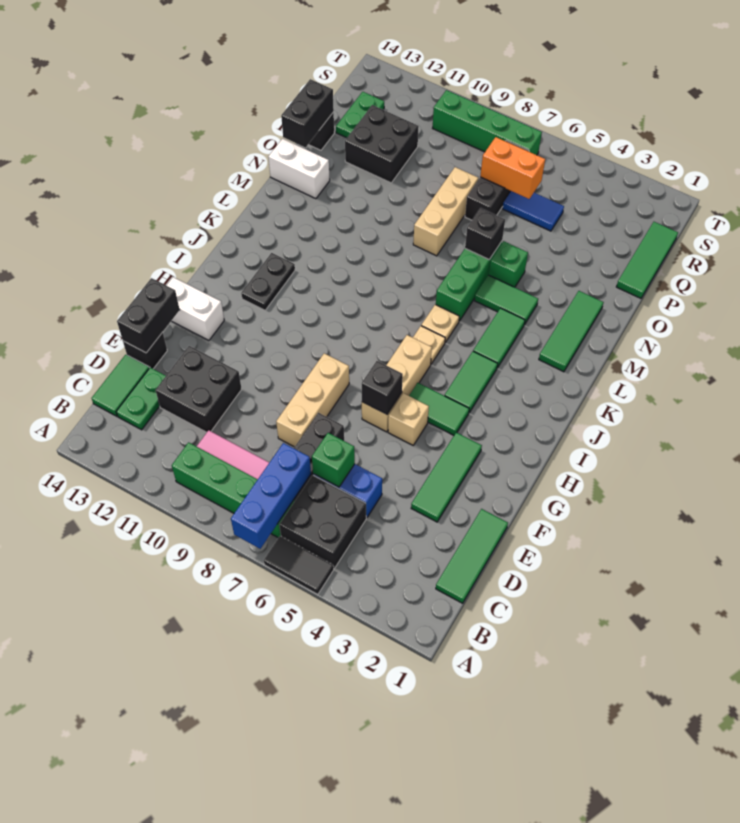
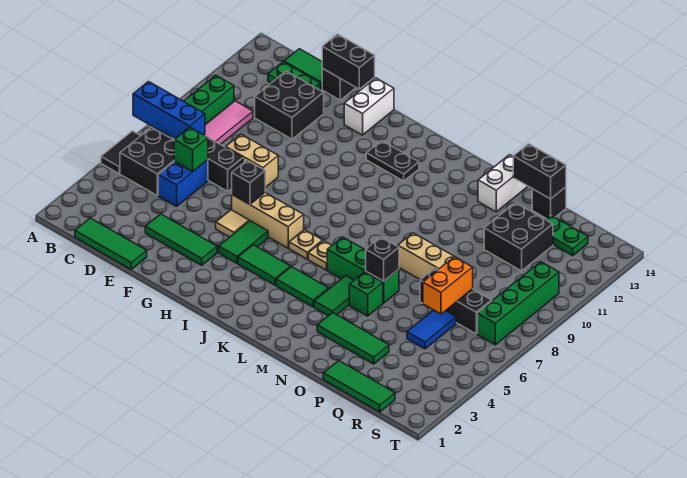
tan 1x3 brick [276,353,349,447] -> tan 1x2 brick [226,134,278,188]
tan 1x1 brick [388,393,429,445] -> tan 1x1 tile [216,210,249,237]
green 1x3 tile [539,291,604,372] -> green 1x3 tile moved to [317,313,389,364]

